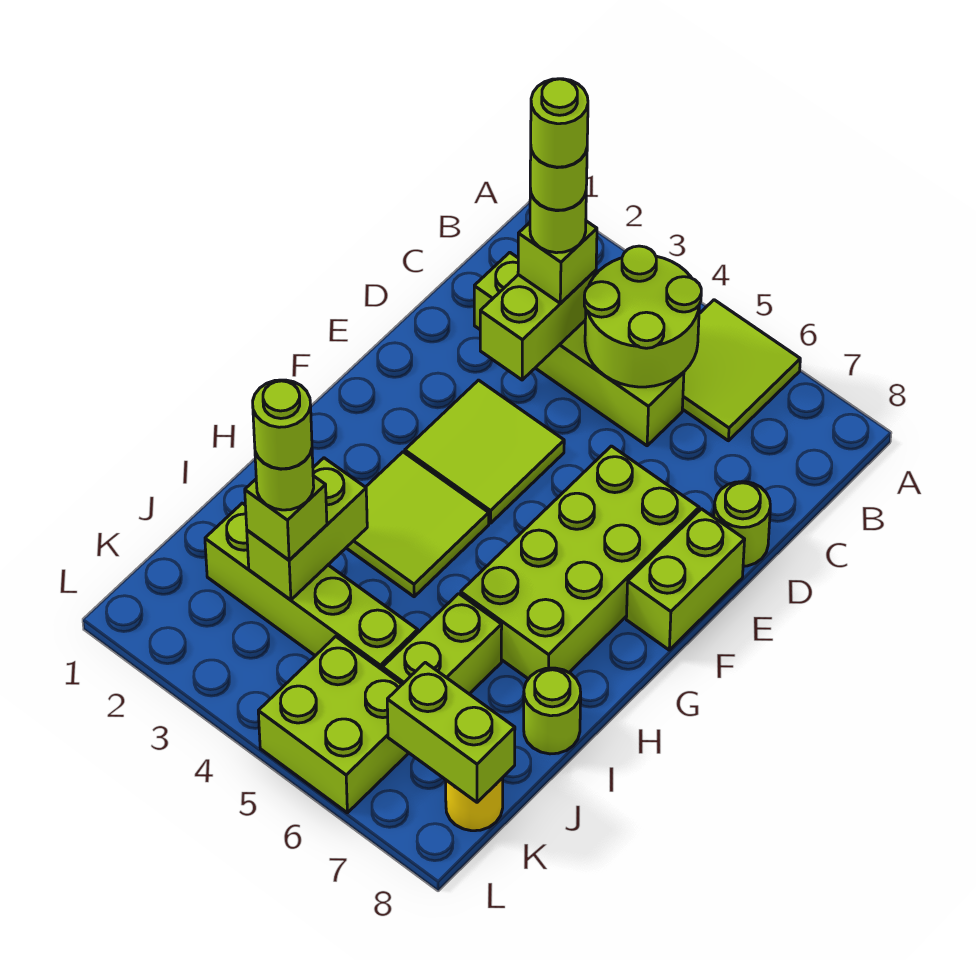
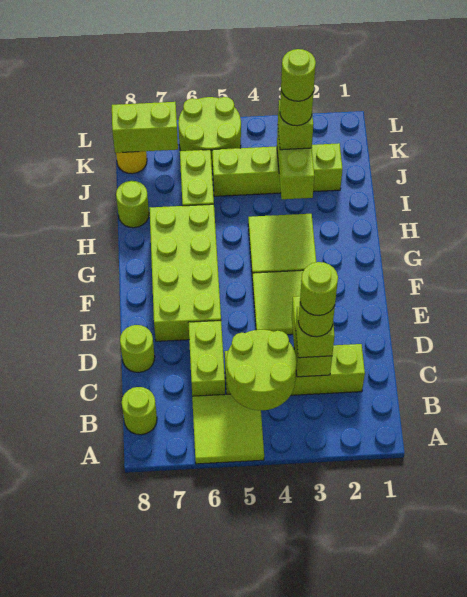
lime 1x1 round brick [531,79,588,167] -> lime 1x1 round brick moved to [122,387,157,435]
lime 1x2 brick [626,509,745,650] -> lime 1x2 brick moved to [188,321,225,396]
lime 2x2 brick [258,637,408,813] -> lime 2x2 round brick [178,97,241,170]

